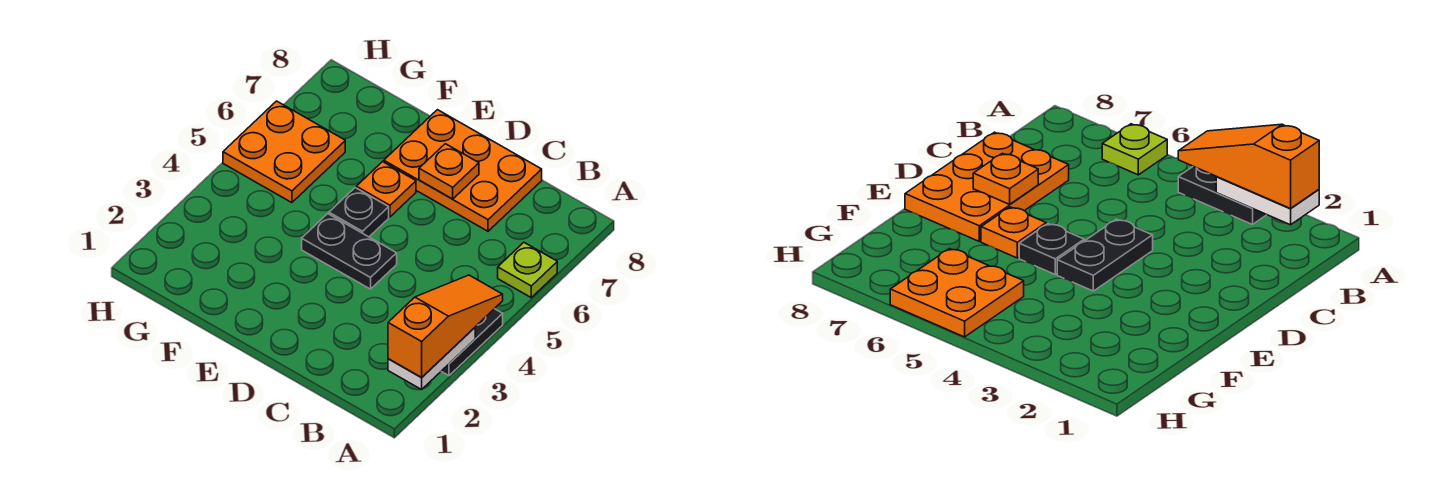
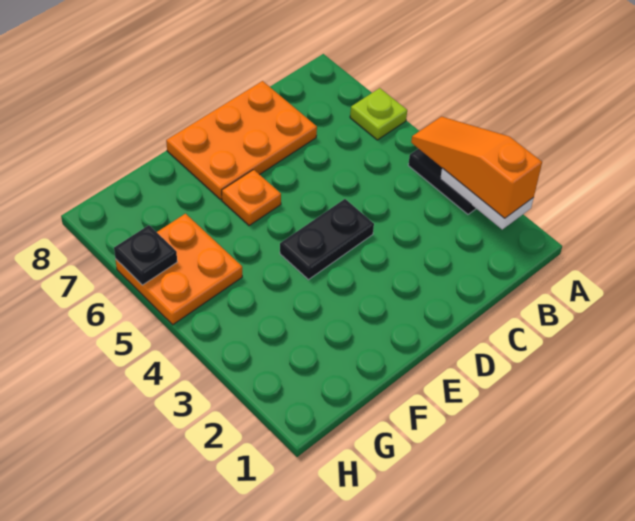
orange 1x1 plate [419,144,479,199] -> none
black 1x1 plate [329,188,389,237] -> black 1x1 plate moved to [114,225,177,285]

